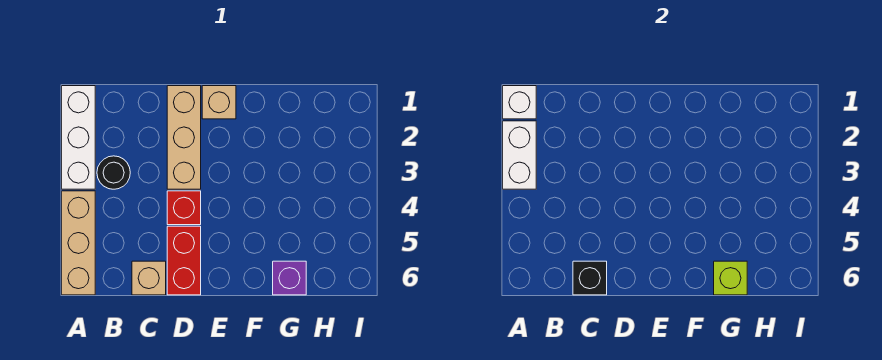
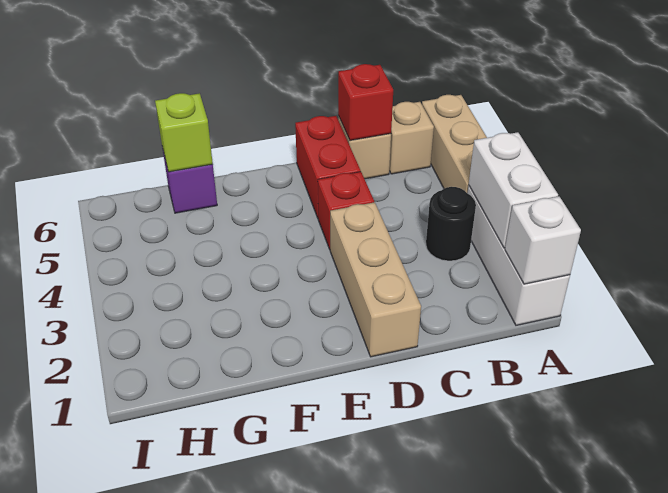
black 1x1 brick [573,261,607,295] -> red 1x1 brick [338,64,393,141]
tan 1x1 brick [202,86,236,119] -> tan 1x1 brick moved to [389,102,434,174]

